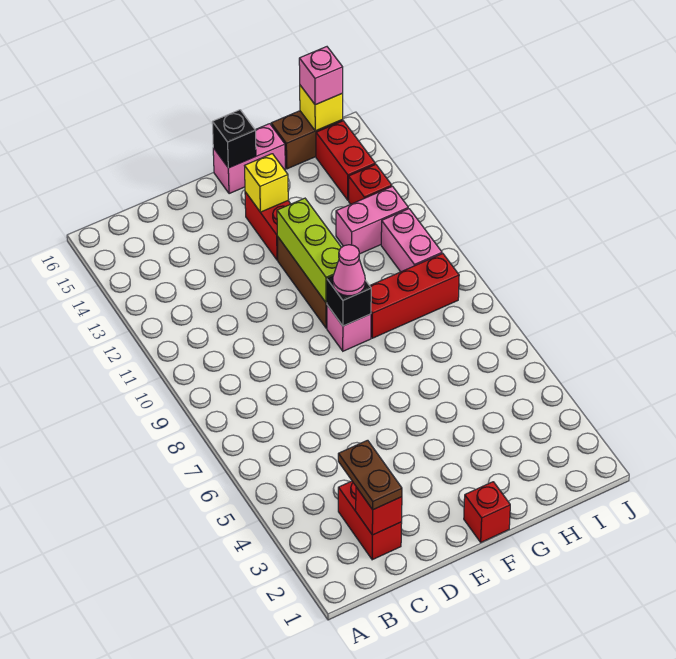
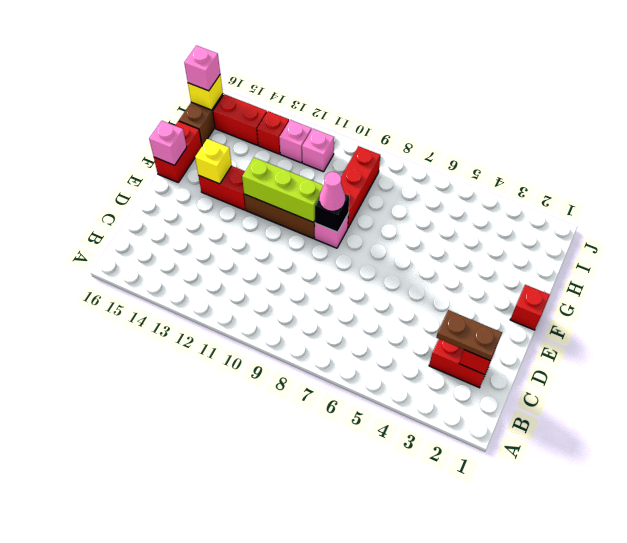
pink 1x2 brick [213,124,285,194] -> red 1x2 brick [154,121,202,182]
black 1x1 brick [212,110,256,168] -> pink 1x1 brick [149,121,187,165]
pink 1x2 brick [336,186,408,254] -> pink 1x1 brick [279,120,312,163]
pink 1x2 brick [381,209,442,272] -> pink 1x1 brick [302,129,334,172]

